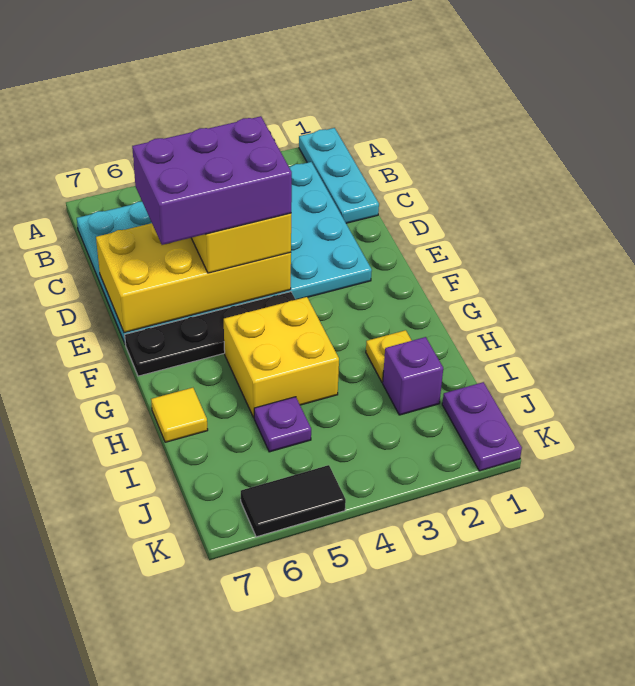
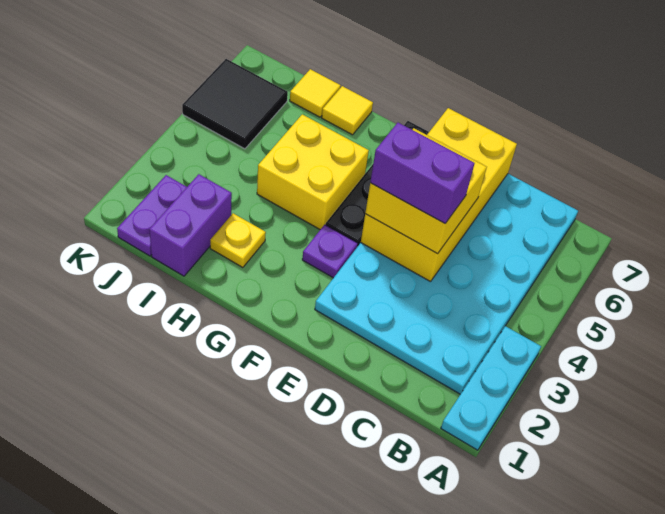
cyan 1x3 plate [299,128,379,223] -> cyan 1x3 plate turned to [441,326,541,450]
purple 2x3 brick [132,116,292,245] -> purple 1x2 brick [370,123,474,223]
purple 1x1 brick [383,337,443,415] -> purple 1x2 brick [149,174,232,276]
purple 1x1 plate [254,397,311,452] -> purple 1x1 plate moved to [302,225,358,278]
none -> yellow 1x1 tile [290,69,341,117]
purple 1x2 plate [442,382,522,471] -> purple 1x2 plate turned to [117,175,187,256]
black 1x2 tile [241,465,346,537] -> black 2x2 tile [182,59,288,149]

